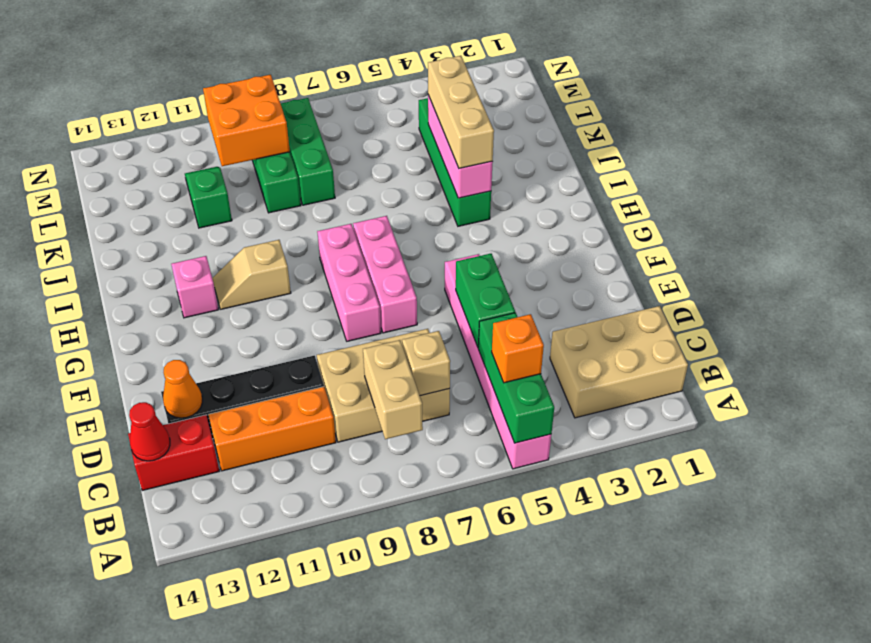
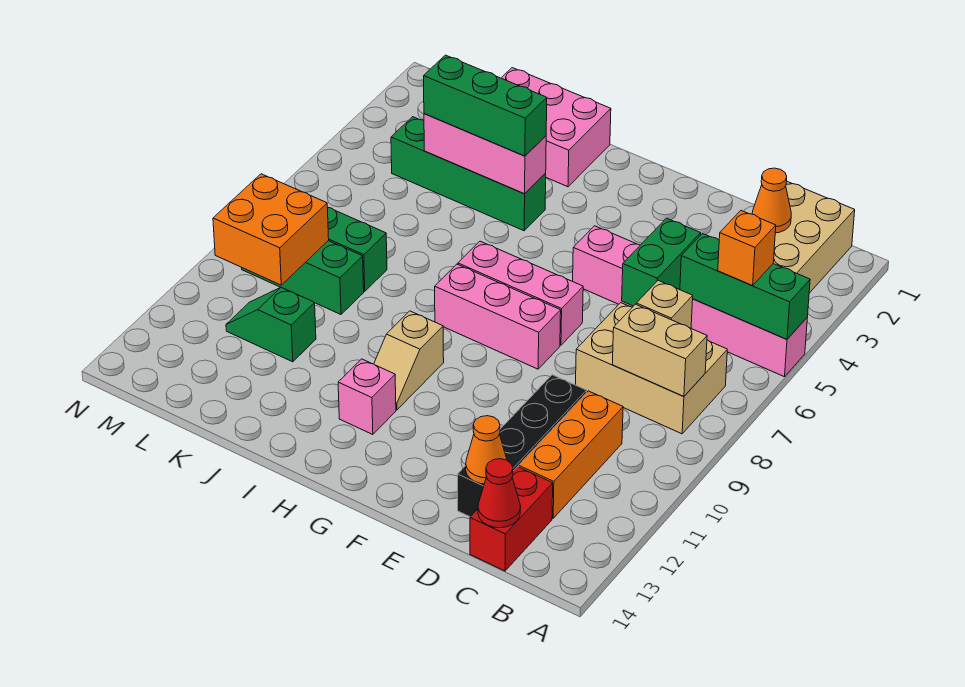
none -> orange 1x1 cone [752,168,791,233]
tan 2x3 brick [317,329,450,442] -> tan 2x3 brick turned to [576,303,727,434]
green 1x2 brick [456,254,515,347] -> green 1x2 brick turned to [622,218,701,306]
none -> pink 2x3 brick [502,68,611,187]
tan 1x3 brick [428,56,494,168] -> green 1x3 brick [424,55,547,156]

